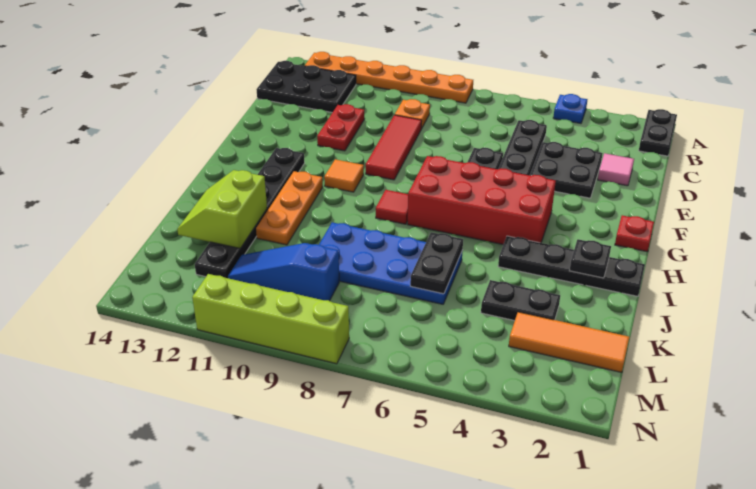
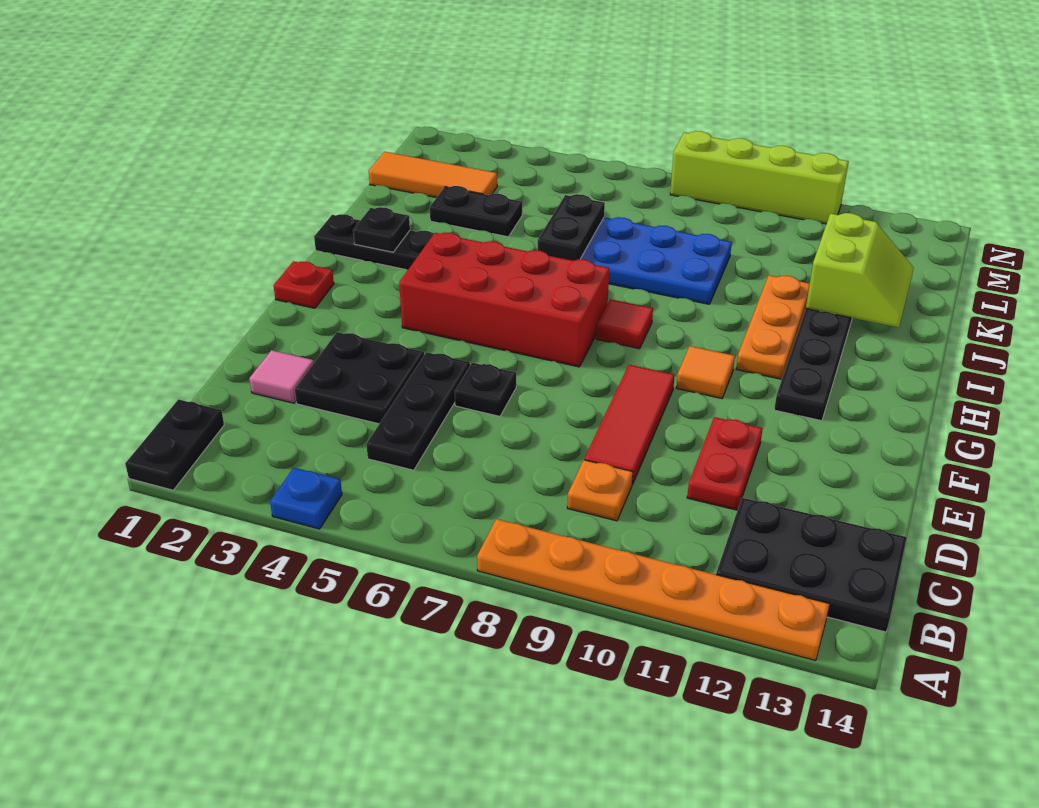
blue 1x3 slope [228,243,339,301] -> none

